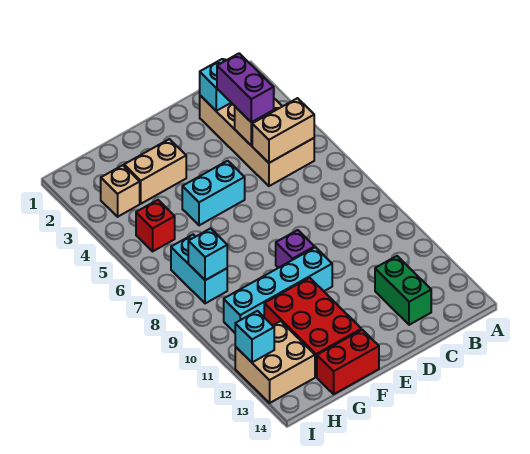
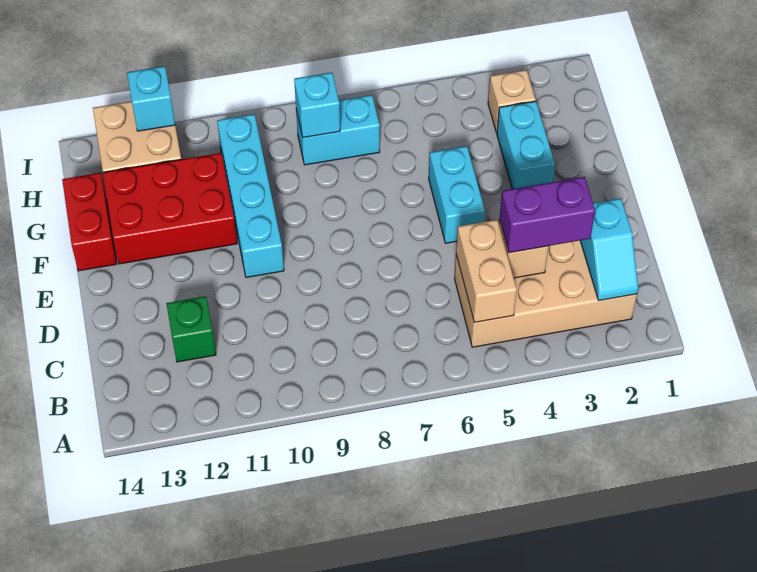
green 1x2 brick [375,256,431,325] -> green 1x1 brick [166,296,216,362]
purple 1x1 brick [276,230,315,268] -> none
tan 1x2 brick [124,139,186,204] -> cyan 1x2 brick [497,101,555,189]
red 1x1 brick [136,200,175,251] -> none

